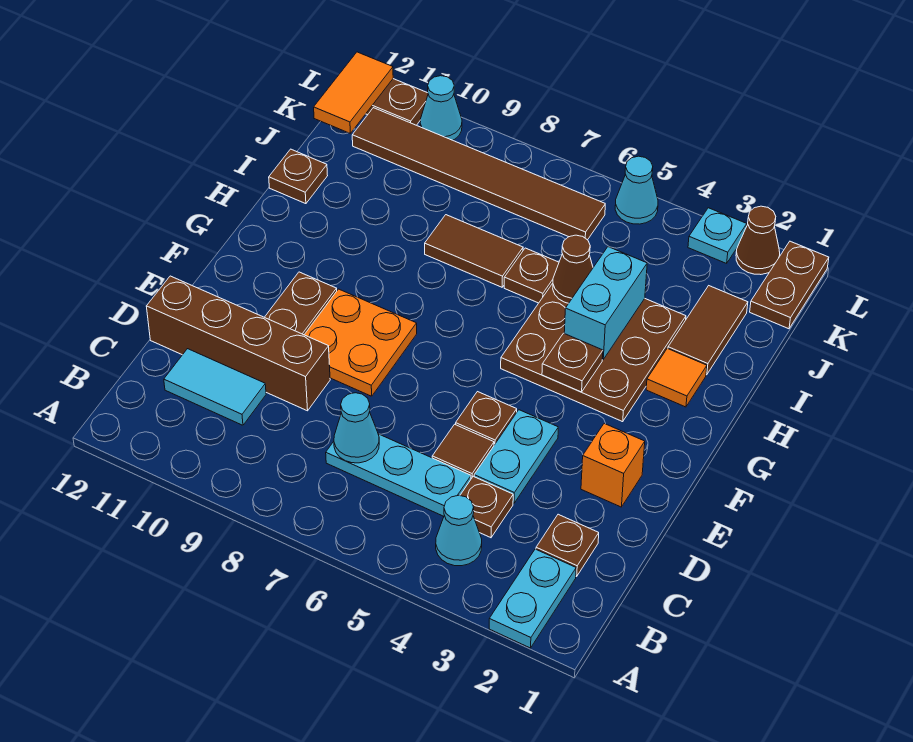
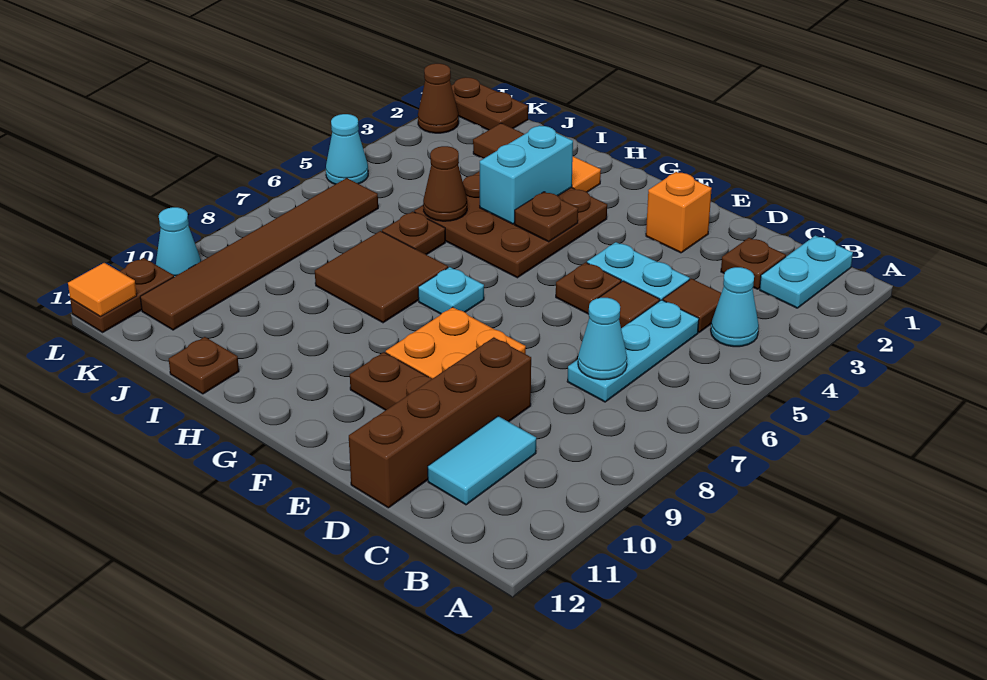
cyan 1x2 plate [489,549,576,648] -> cyan 1x2 plate turned to [760,235,853,308]
brown 1x1 plate [460,476,513,538] -> brown 1x1 tile [663,279,721,332]
cyan 1x2 brick [564,247,647,359] -> cyan 1x2 brick turned to [480,125,573,224]
brown 1x2 tile [425,215,523,287] -> brown 2x2 tile [315,231,448,323]
orange 1x2 tile [314,52,393,133] -> orange 1x1 tile [68,263,137,317]
cyan 1x1 plate [688,208,747,263] -> cyan 1x1 plate moved to [418,267,484,314]

